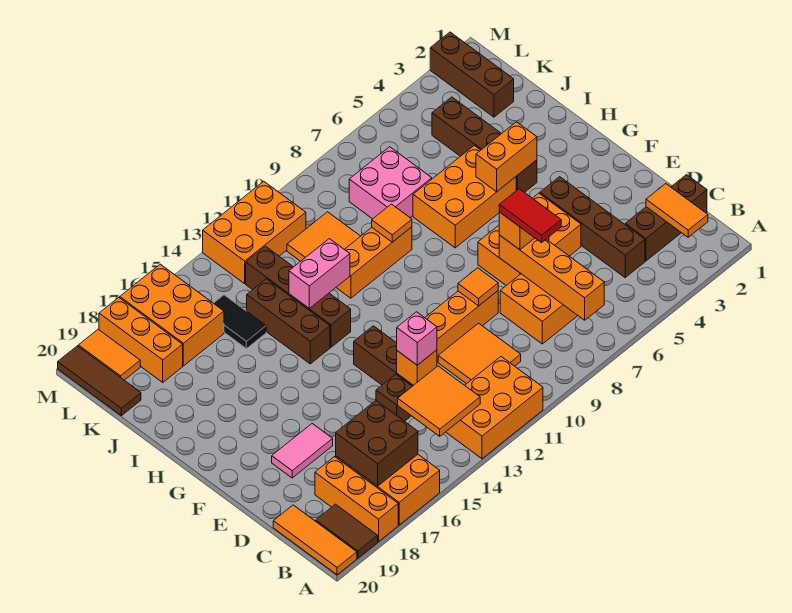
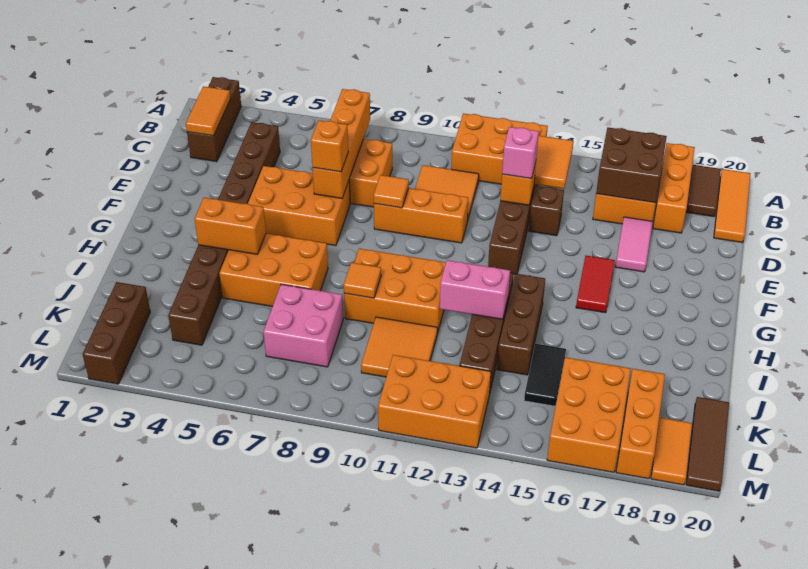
brown 1x3 brick [625,175,707,261] -> brown 1x3 brick turned to [187,77,241,162]
red 1x2 tile [499,189,561,243] -> red 1x2 tile moved to [576,256,615,313]
pink 1x2 tile [272,424,333,478] -> pink 1x2 tile turned to [615,217,653,272]
orange 1x3 brick [336,227,412,298] -> orange 2x3 brick [344,249,446,334]

